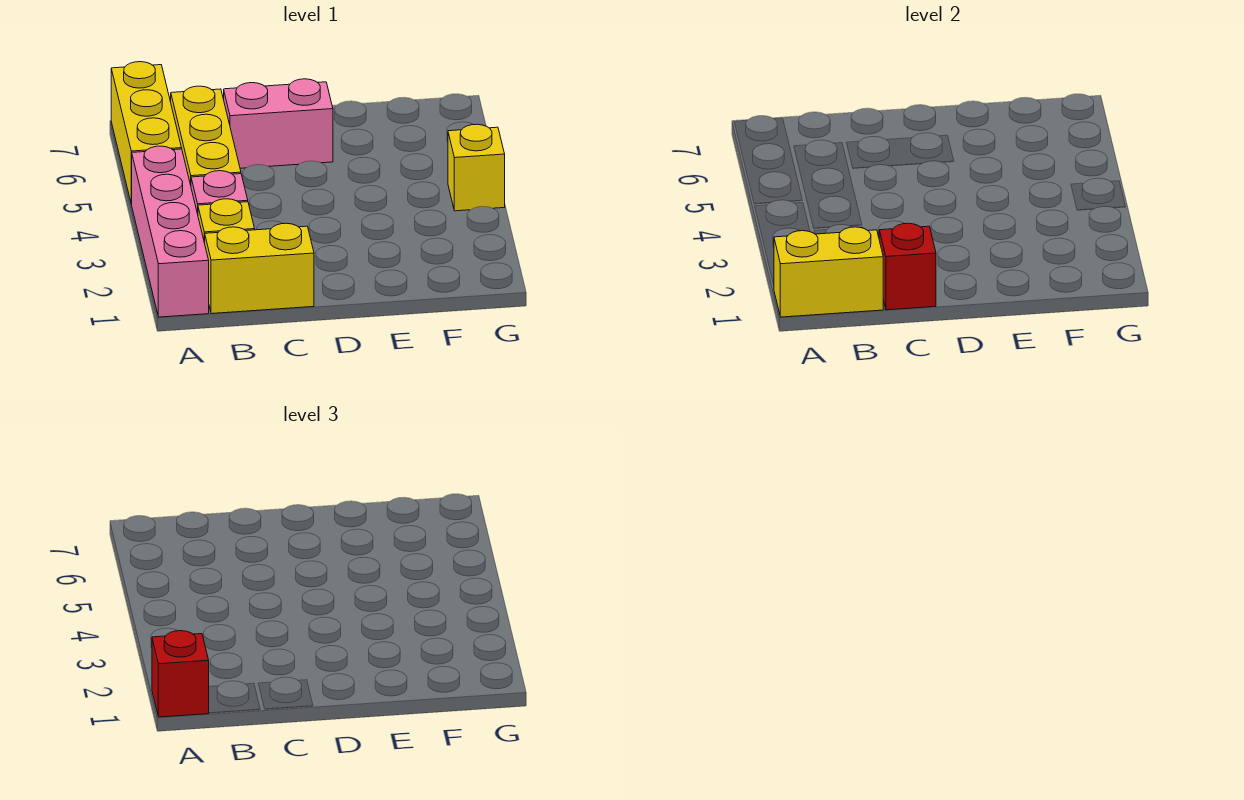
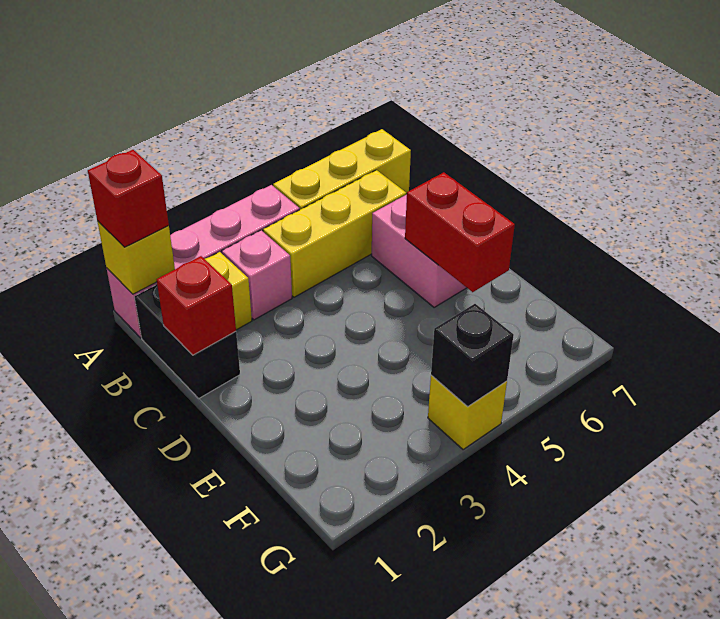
yellow 1x2 brick [774,227,884,317] -> yellow 1x1 brick [97,221,175,294]
yellow 1x2 brick [205,223,314,314] -> black 1x2 brick [135,284,240,398]
none -> red 1x2 brick [405,172,515,292]
none -> black 1x1 brick [431,304,514,406]

